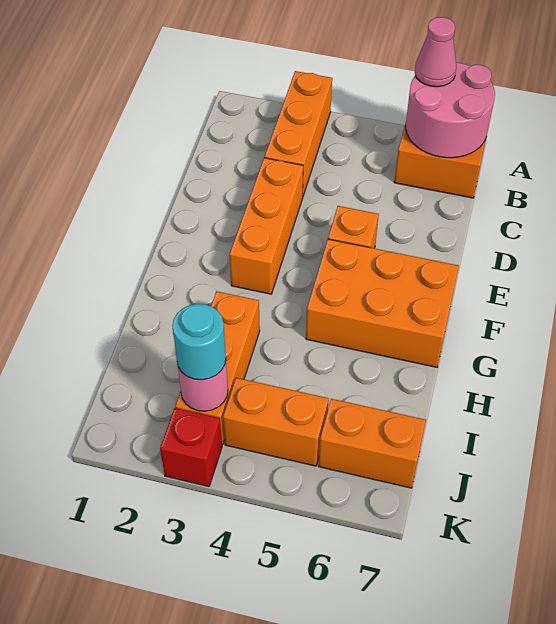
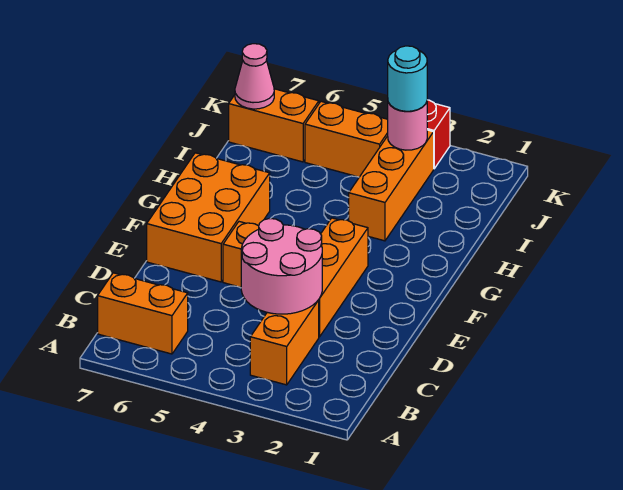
orange 1x3 brick [265,71,332,196] -> orange 1x2 brick [250,300,319,385]
pink 2x2 round brick [406,62,495,158] -> pink 2x2 round brick moved to [241,219,322,314]
pink 1x1 cone [415,17,456,87] -> pink 1x1 cone moved to [235,44,274,109]
orange 2x3 brick [306,239,459,367] -> orange 2x3 brick turned to [147,153,270,282]

